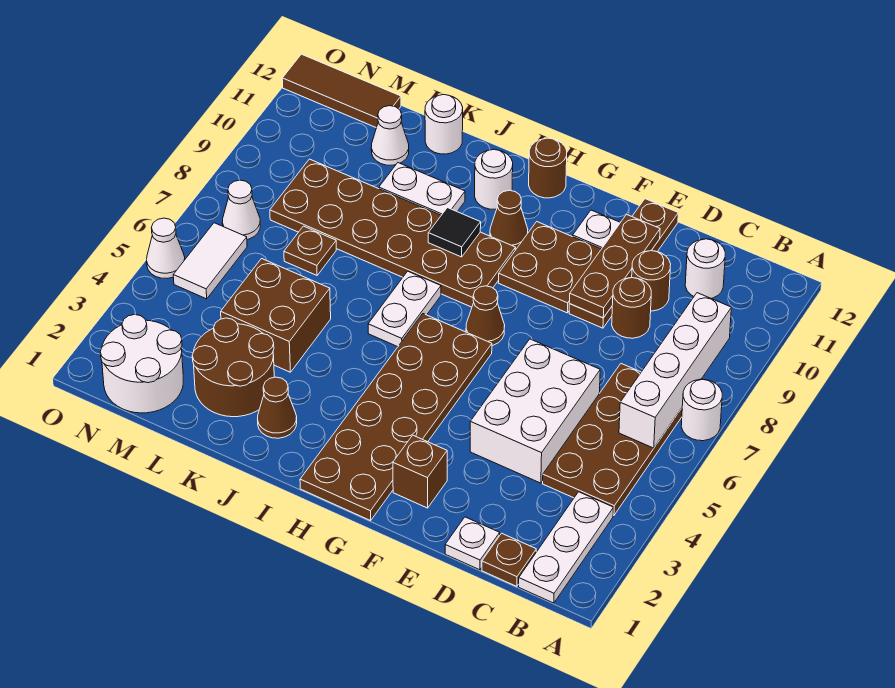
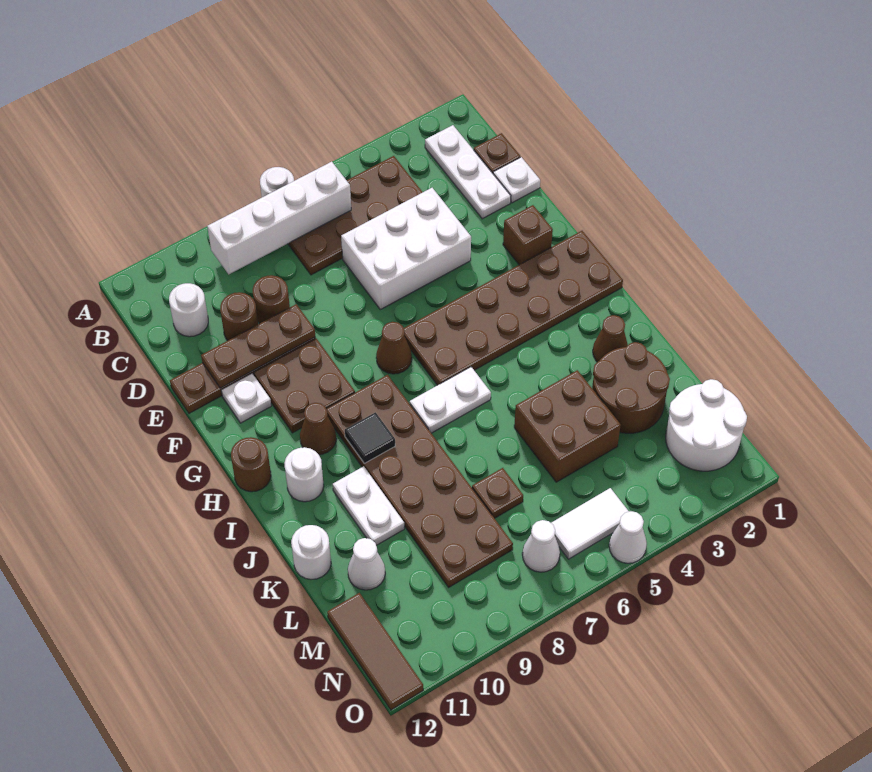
white 1x3 plate [519,492,613,603] -> white 1x3 plate turned to [425,125,511,219]

